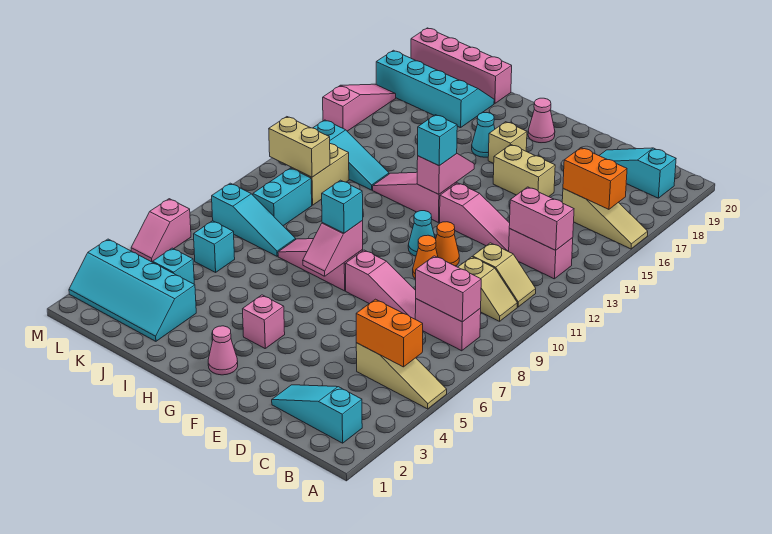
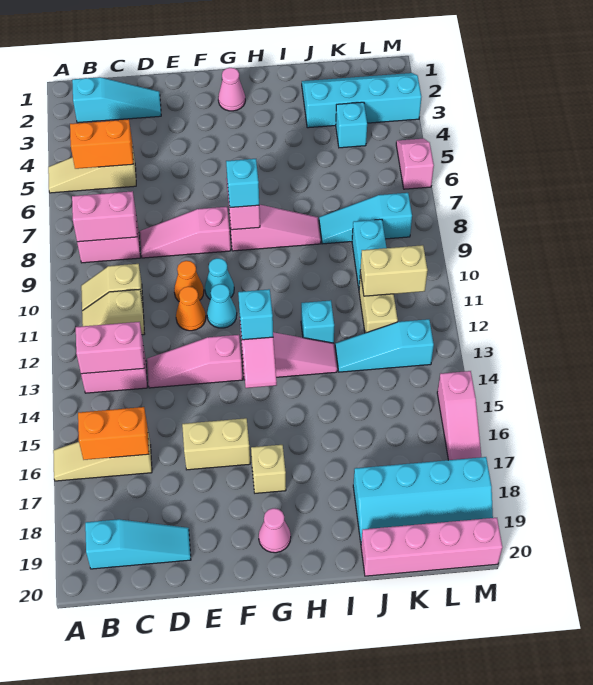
pink 1x1 brick [243,295,285,348] -> none
cyan 1x1 cone [472,113,495,157] -> cyan 1x1 cone moved to [205,258,234,299]
cyan 1x1 brick [194,221,235,272] -> cyan 1x1 brick moved to [301,300,334,343]

